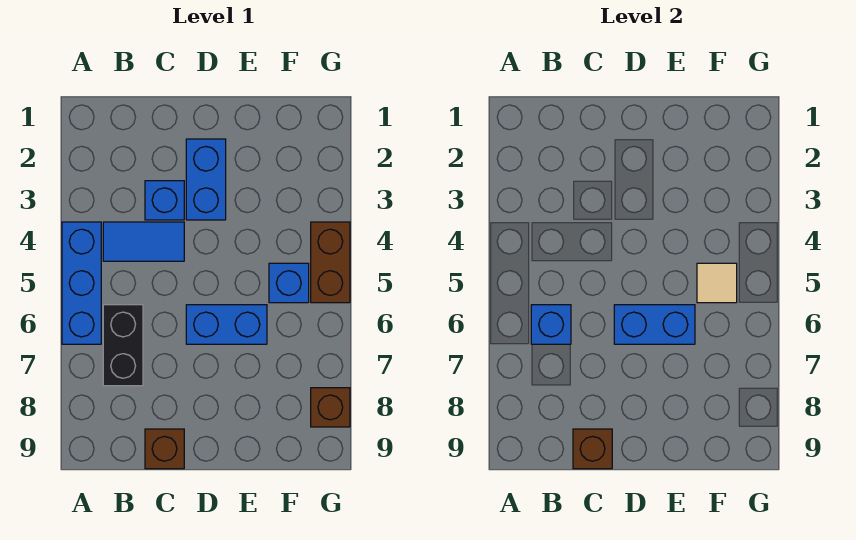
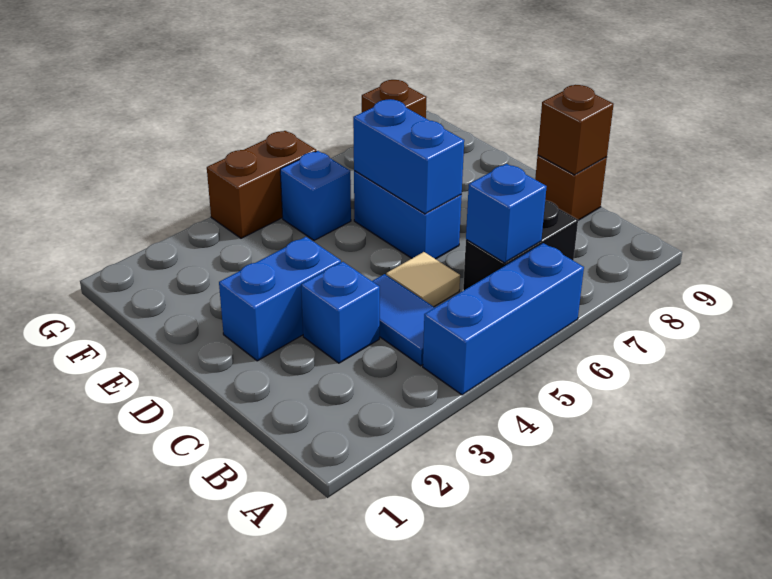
tan 1x1 tile [697,263,737,303] -> tan 1x1 tile moved to [386,252,460,307]

